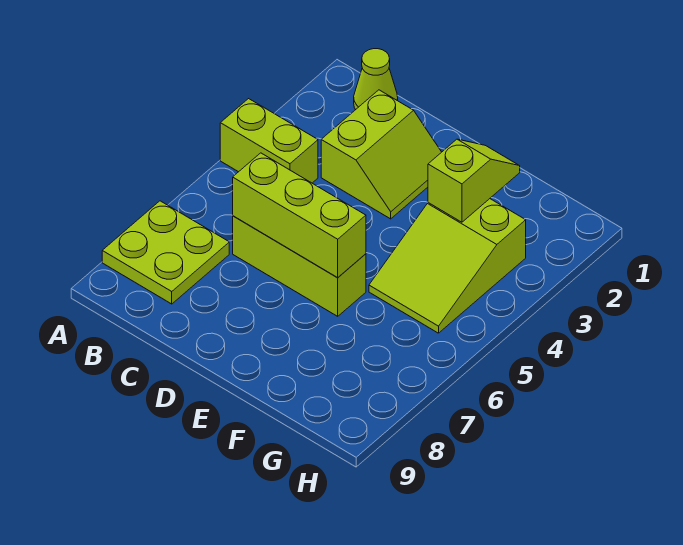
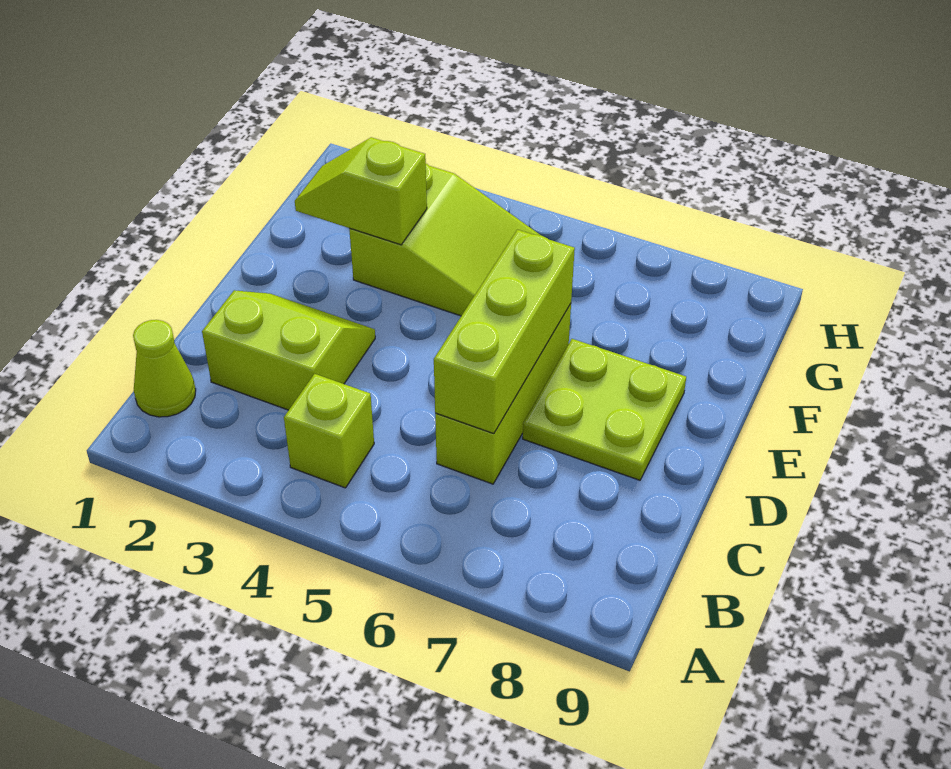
lime 1x2 brick [220,99,318,183] -> lime 1x1 brick [284,374,374,488]
lime 2x2 plate [102,201,229,304] -> lime 2x2 plate moved to [523,339,686,480]

